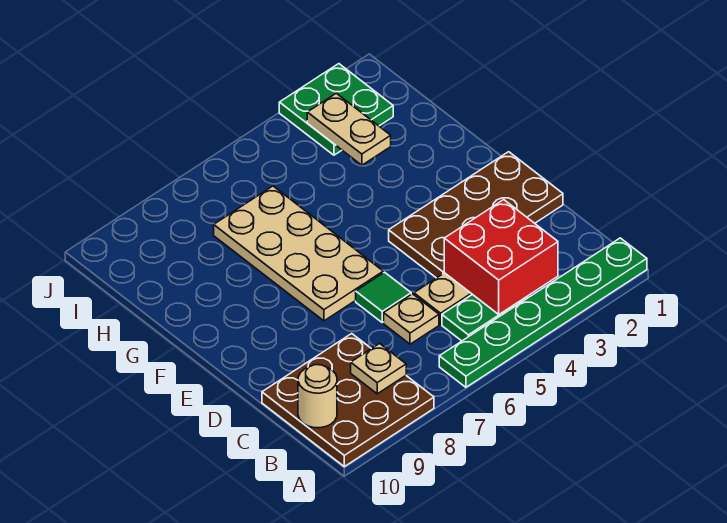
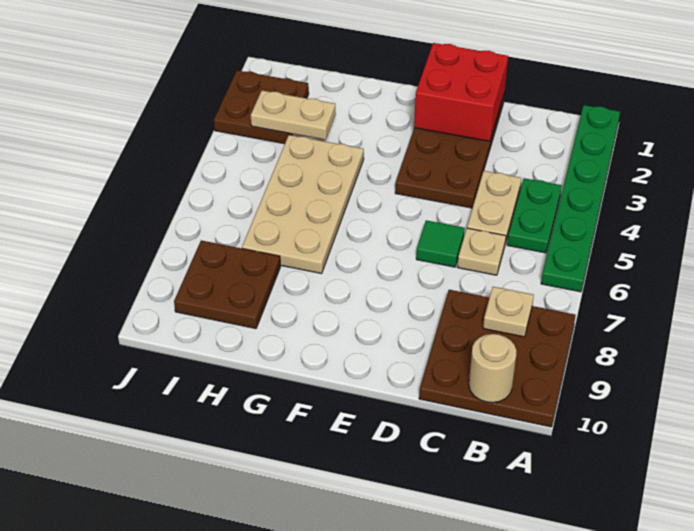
red 2x2 brick [444,200,558,314] -> red 2x2 brick moved to [414,43,508,141]
tan 2x4 plate [214,186,383,321] -> tan 2x4 plate turned to [242,135,364,274]
none -> brown 2x2 plate [174,240,280,329]
green 2x2 plate [279,64,393,155] -> brown 2x2 plate [214,70,309,144]

